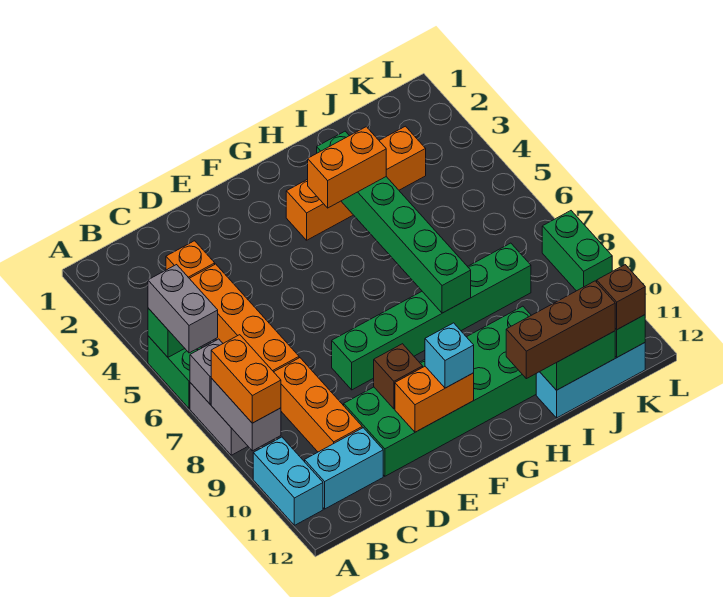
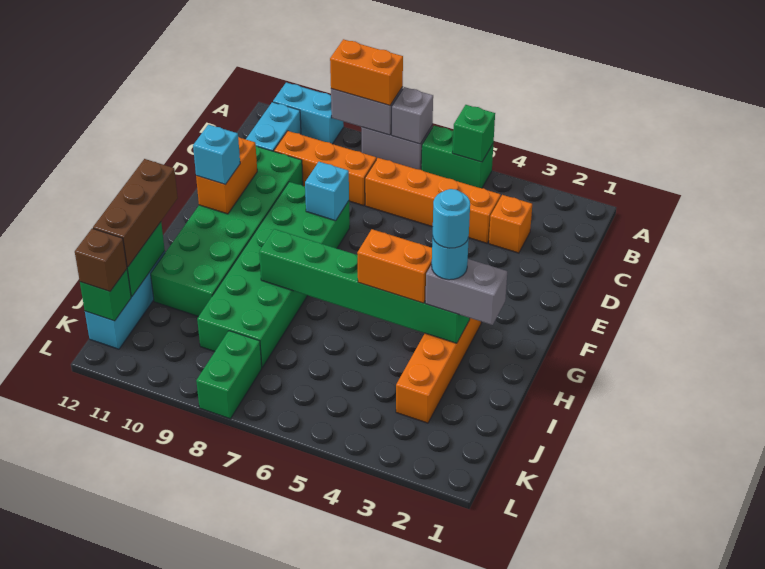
grey 1x2 brick [148,265,218,353] -> grey 1x2 brick moved to [425,259,507,325]
green 1x6 brick [332,243,531,390] -> green 2x6 brick [197,182,350,368]
none -> cyan 1x1 brick [305,162,349,221]
brown 1x1 brick [374,344,423,409] -> none
orange 1x2 brick [308,127,386,208] -> orange 1x2 brick turned to [357,229,432,303]
none -> cyan 1x1 round brick [432,235,469,280]
none -> cyan 1x1 round brick [433,189,470,248]
green 1x2 brick [542,211,612,291] -> green 1x2 brick turned to [196,331,262,419]

